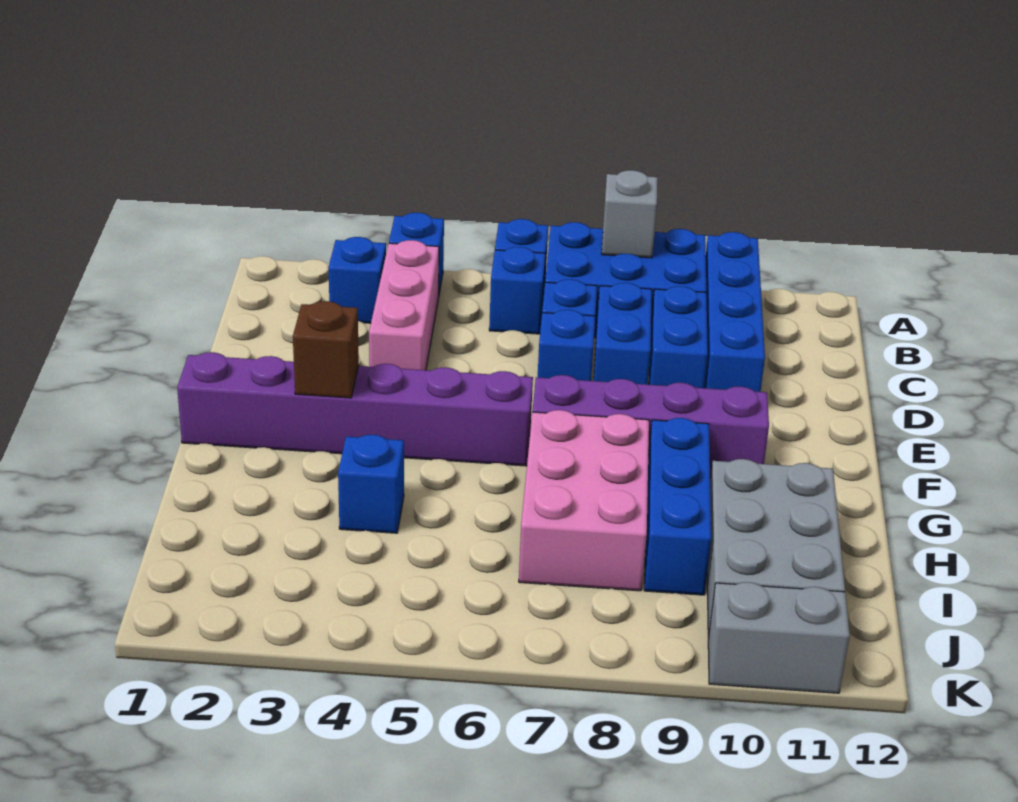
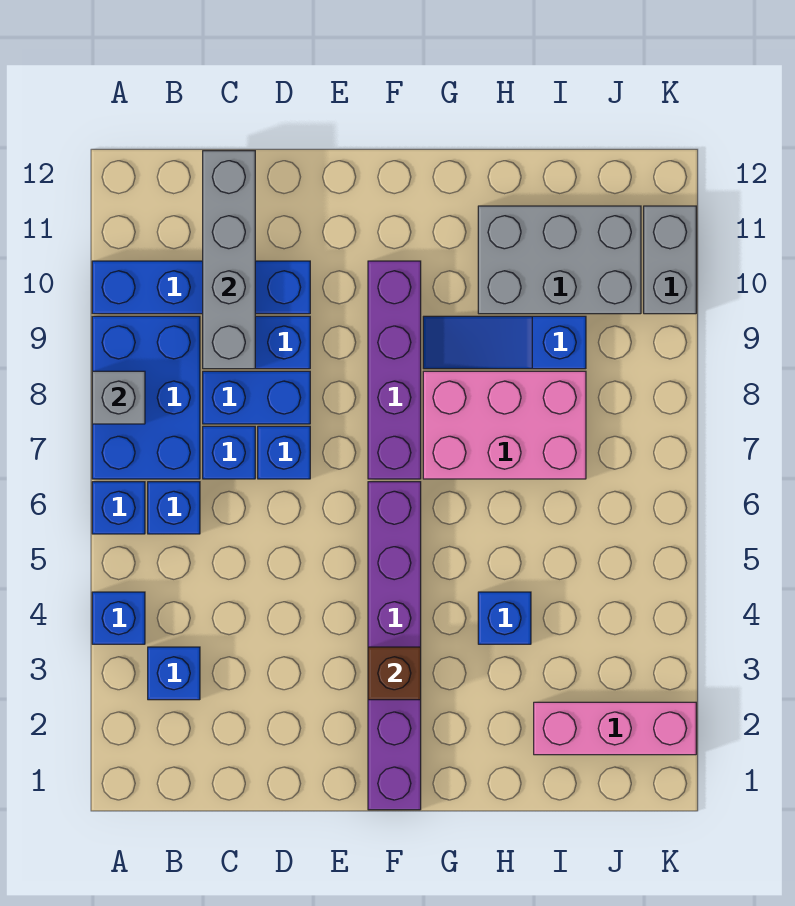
pink 1x3 brick [369,240,439,370] -> pink 1x3 brick moved to [534,702,696,755]
none -> grey 1x4 brick [203,151,255,369]
blue 1x3 brick [644,418,711,595] -> blue 1x3 slope [423,316,586,369]

